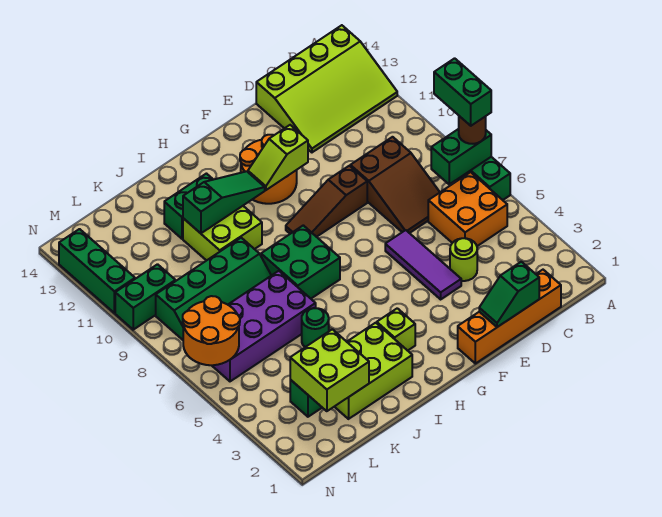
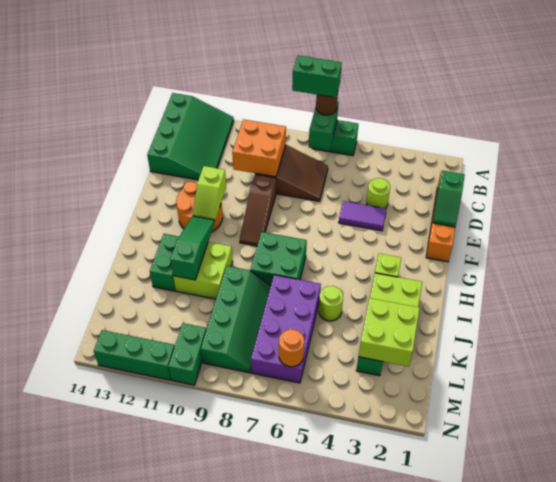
lime 3x4 slope [256,25,397,152] -> green 3x4 slope [147,93,234,180]
orange 2x2 brick [428,172,507,246] -> orange 2x2 brick moved to [232,119,286,177]
purple 1x3 tile [385,230,461,299] -> purple 1x2 tile [339,201,386,231]
green 1x1 round brick [302,308,329,347] -> lime 1x1 round brick [319,286,343,321]
orange 2x2 round brick [183,296,240,365] -> orange 1x1 round brick [279,329,304,367]

